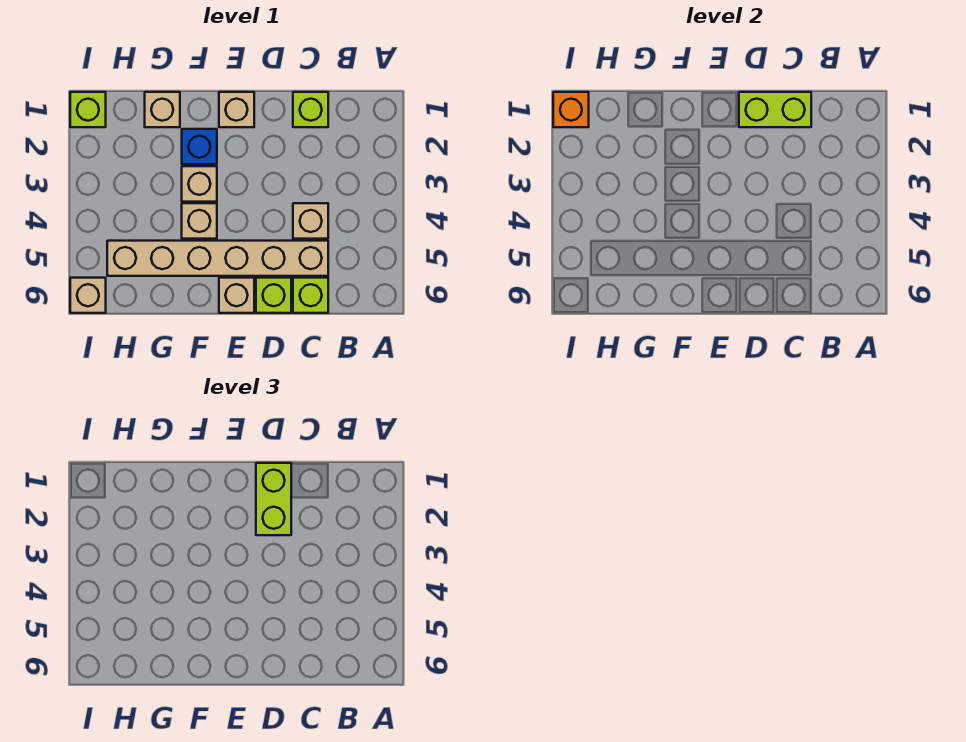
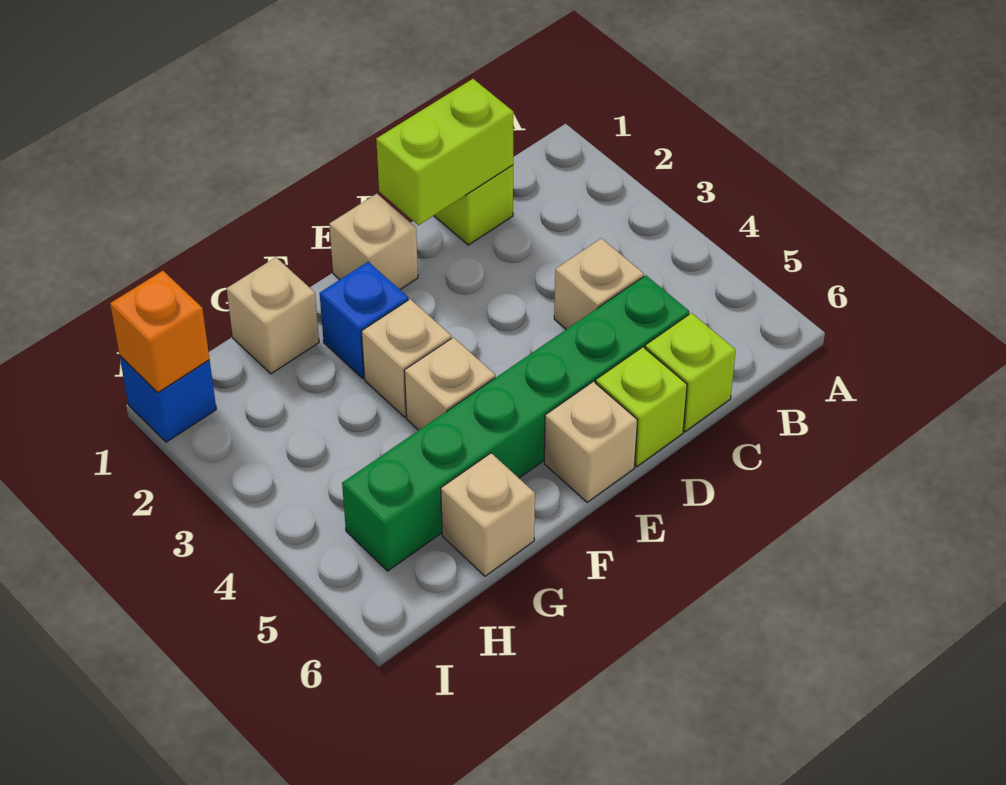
tan 1x6 brick [107,241,328,276] -> green 1x6 brick [342,275,689,571]
lime 1x2 brick [256,463,291,535] -> none
lime 1x1 brick [70,92,106,127] -> blue 1x1 brick [120,356,216,442]
tan 1x1 brick [70,278,106,313] -> tan 1x1 brick moved to [441,453,535,576]

